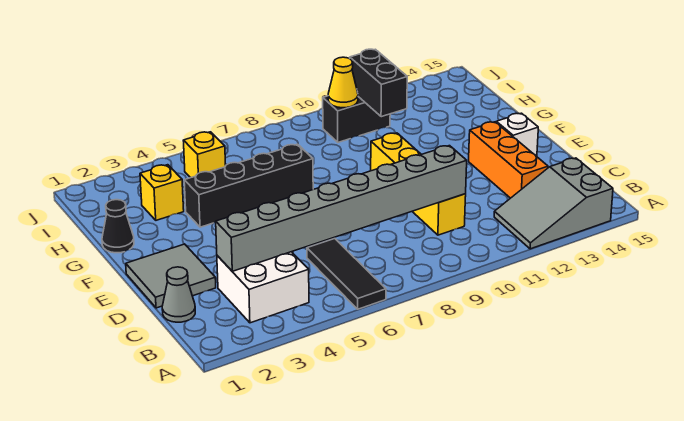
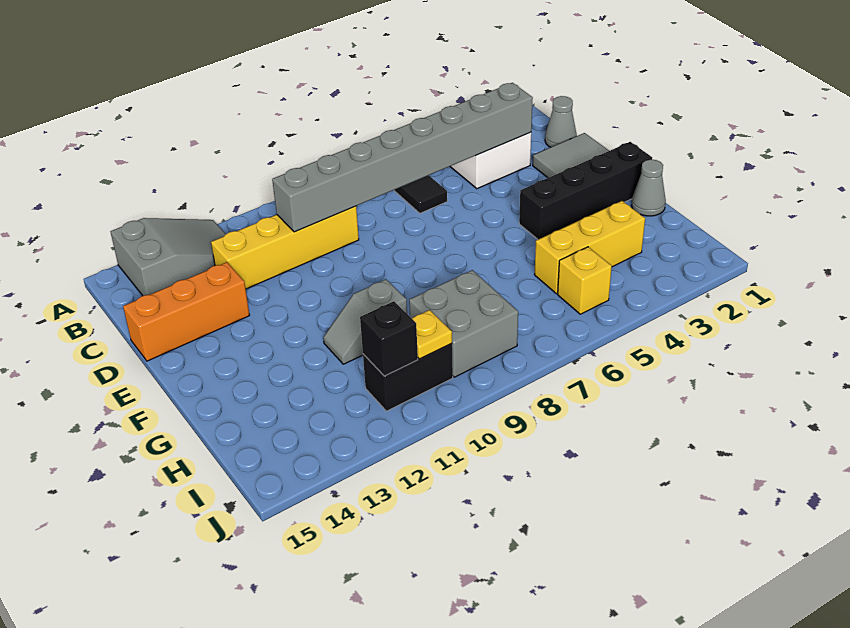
yellow 1x4 brick [371,133,466,235] -> yellow 1x4 brick turned to [211,206,359,289]
orange 1x3 brick [469,122,548,198] -> orange 1x3 brick turned to [123,262,250,361]
white 1x1 brick [496,113,538,156] -> none
black 1x1 cone [102,200,134,253] -> grey 1x1 cone [631,160,666,216]
black 1x4 brick [184,144,313,227] -> black 1x4 brick moved to [519,142,652,239]
none -> grey 1x2 slope [323,279,407,364]
yellow 1x1 brick [140,165,184,220] -> yellow 1x3 brick [535,201,645,294]
none -> grey 2x2 brick [409,270,518,377]
black 1x2 brick [350,49,407,117] -> black 1x1 brick [360,301,418,376]
yellow 1x1 cone [328,57,358,108] -> yellow 1x1 plate [412,310,452,359]

